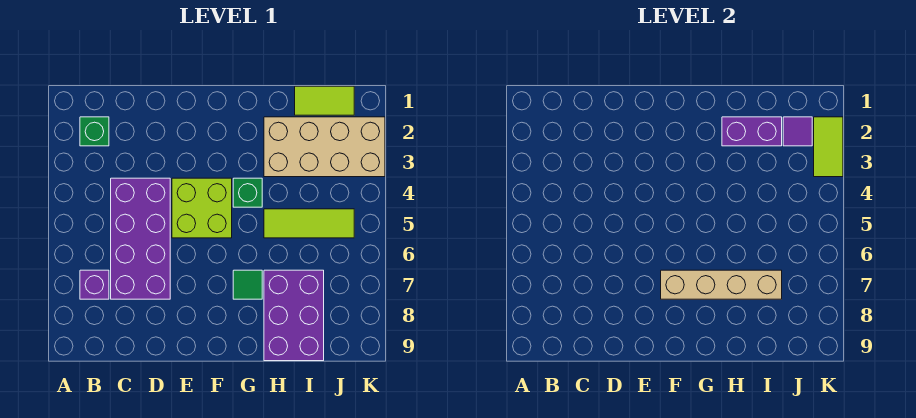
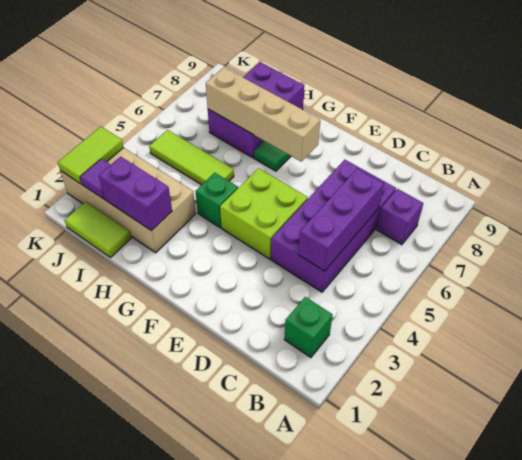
none -> purple 1x3 brick [298,169,384,271]

